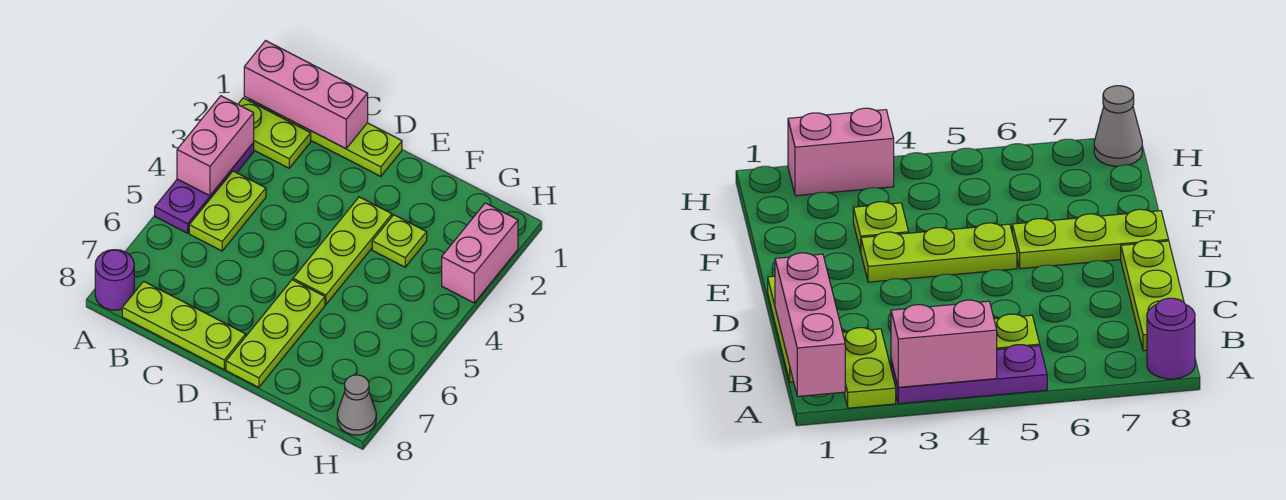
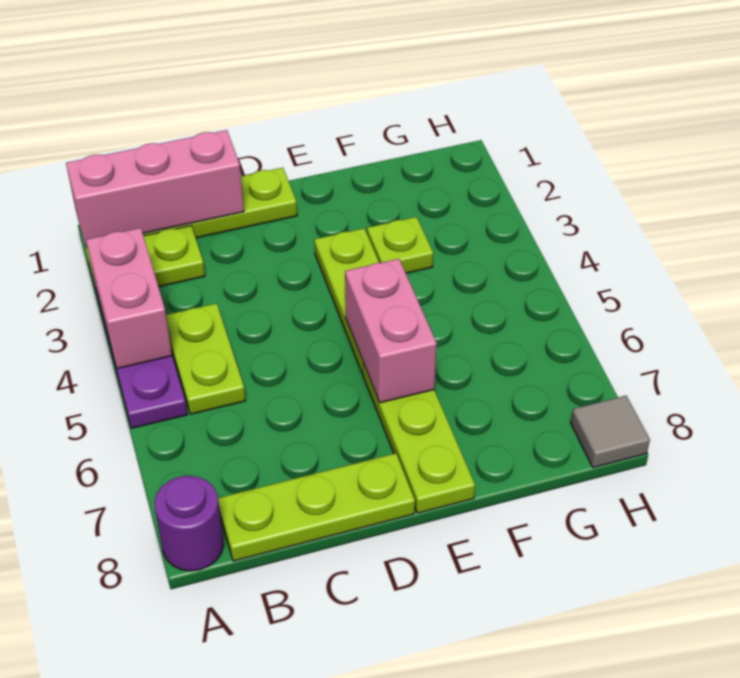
pink 1x2 brick [442,203,518,303] -> pink 1x2 brick moved to [345,259,437,403]
grey 1x1 cone [337,375,376,435] -> grey 1x1 tile [571,396,650,468]

